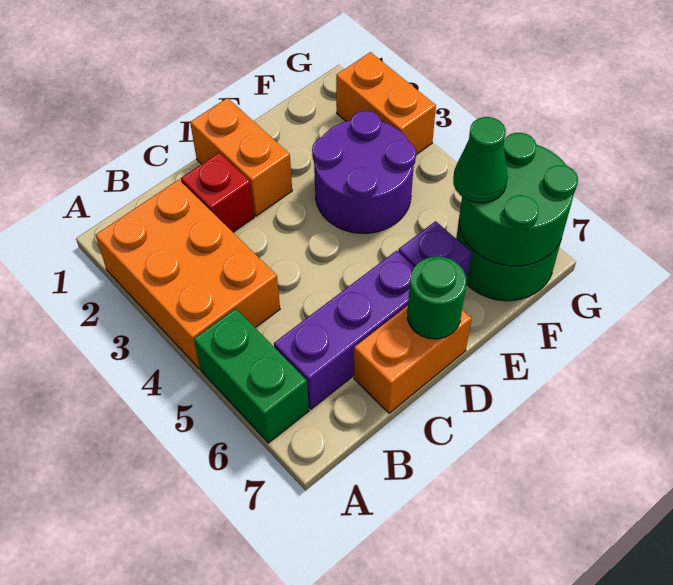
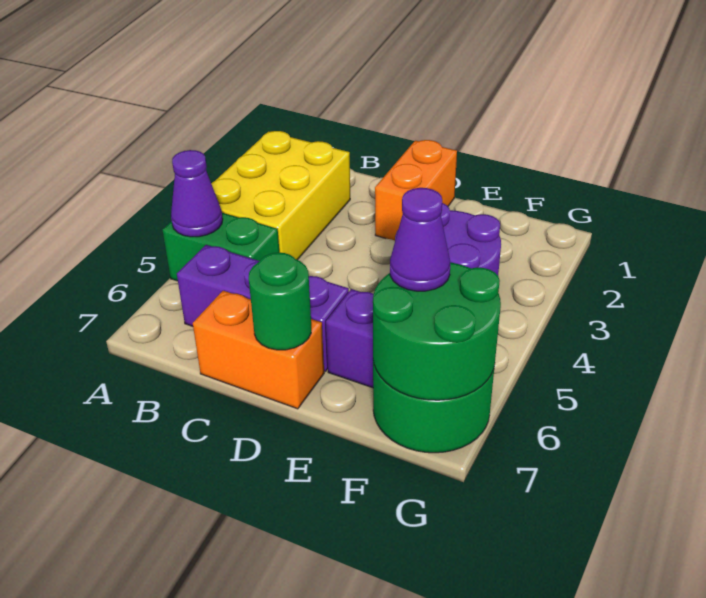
orange 2x3 brick [95,180,280,369] -> yellow 2x3 brick [211,131,350,260]
green 1x2 brick [194,309,309,443] -> green 1x2 brick turned to [163,213,279,281]
none -> purple 1x1 cone [171,150,223,237]
red 1x1 brick [181,153,254,232] -> none
green 1x1 cone [453,117,508,203] -> purple 1x1 cone [390,188,450,291]
orange 1x2 brick [336,52,436,155] -> none

